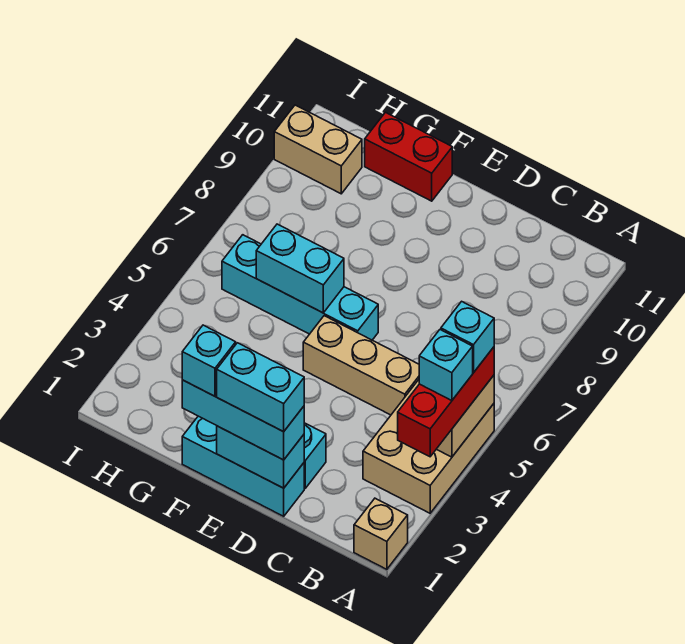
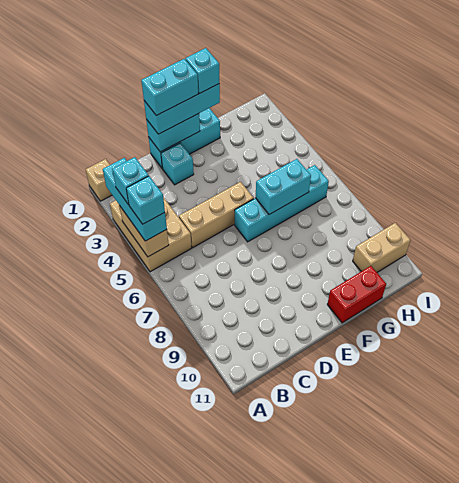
red 1x3 brick [398,347,494,457] -> cyan 1x3 brick [103,158,167,241]

